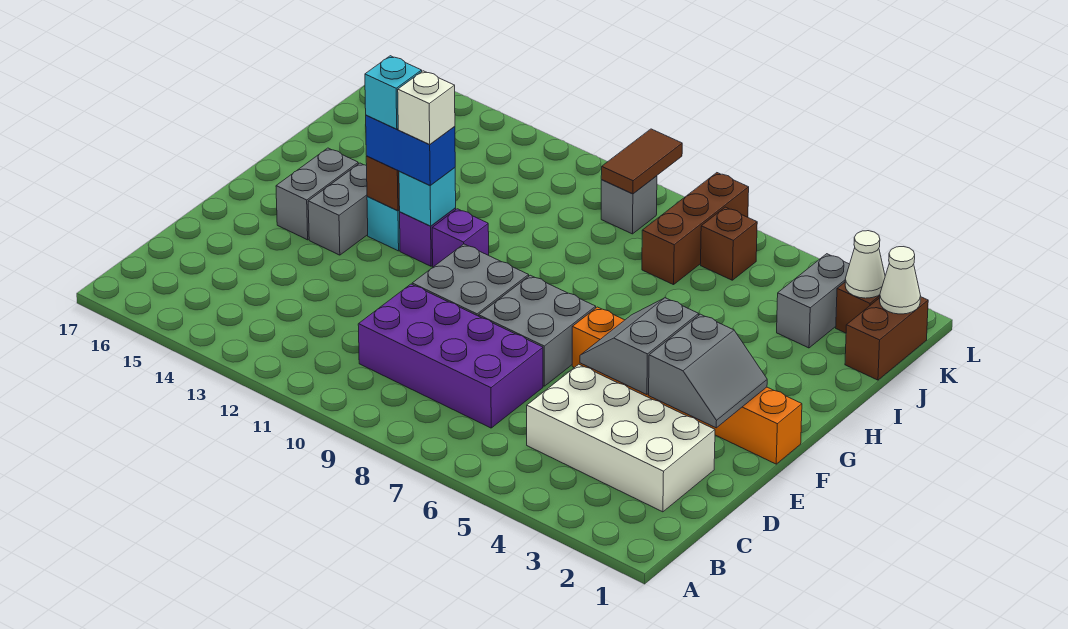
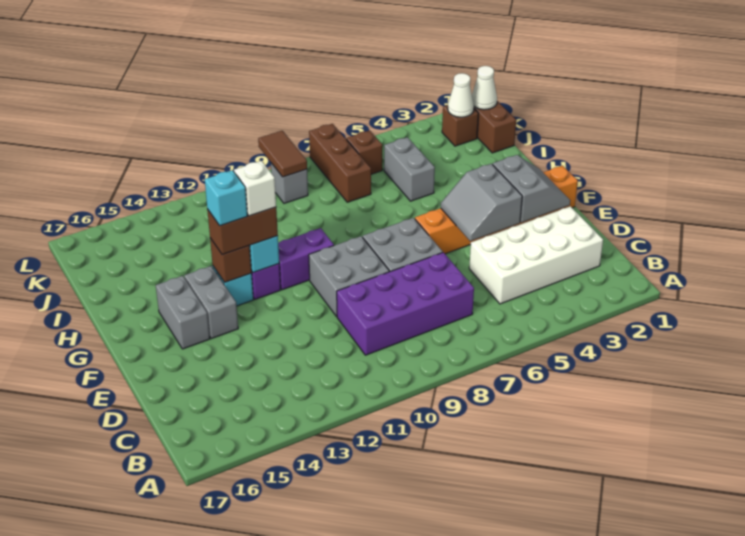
purple 1x1 brick [432,209,489,267] -> purple 1x2 brick [278,228,334,290]
blue 1x2 brick [365,115,455,185] -> brown 1x2 brick [207,207,278,255]
grey 1x2 brick [777,254,850,348] -> grey 1x2 brick moved to [384,137,435,201]

